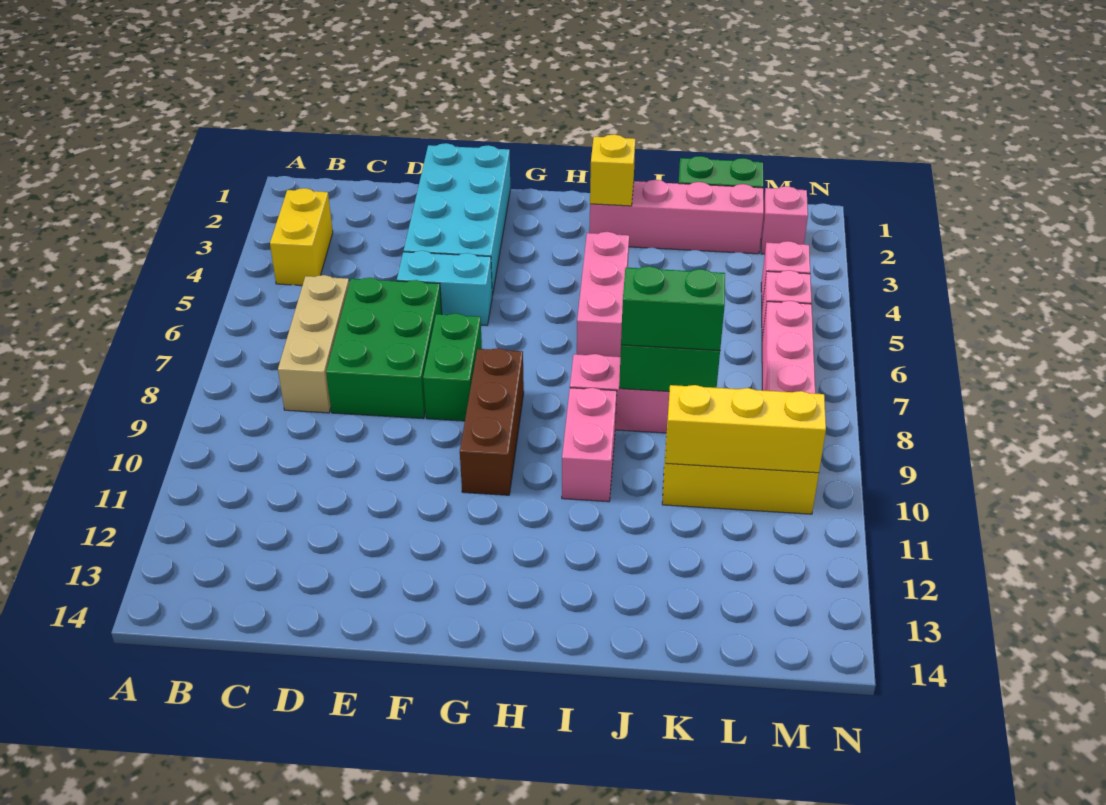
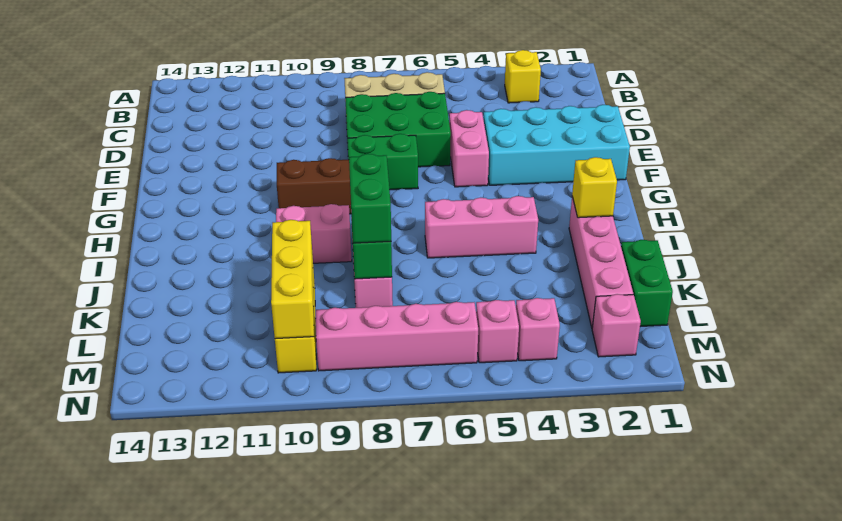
yellow 1x2 brick [270,188,333,285] -> yellow 1x1 brick [505,50,541,103]
cyan 1x2 brick [397,251,492,325] -> pink 1x2 brick [449,110,489,187]

